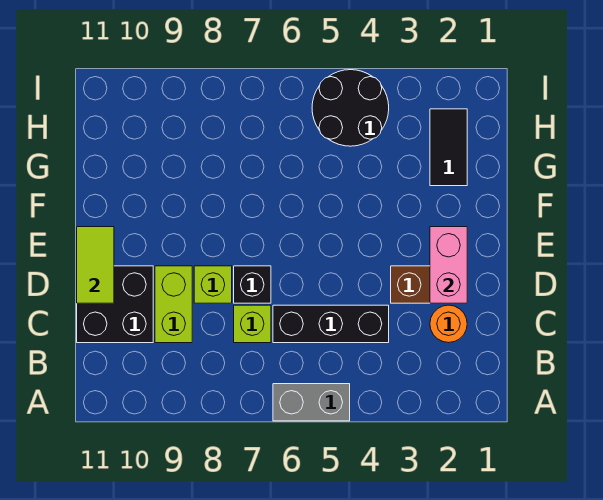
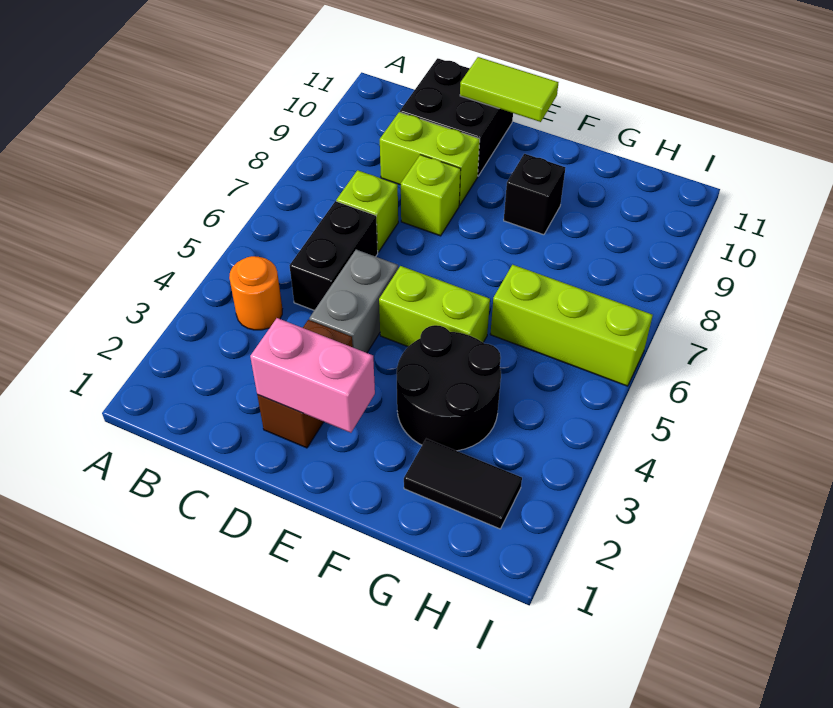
grey 1x2 brick [273,384,350,421] -> grey 1x2 brick moved to [309,250,398,353]
orange 1x1 round brick [430,305,467,343] -> orange 1x1 round brick moved to [229,256,282,330]
black 1x3 brick [273,305,389,343] -> black 1x2 brick [289,201,378,310]
black 1x1 brick [234,266,271,303] -> black 1x1 brick moved to [504,154,565,235]
none -> lime 1x2 brick [379,266,490,347]
none -> lime 1x3 brick [490,265,653,386]
black 2x2 round brick [312,70,389,146] -> black 2x2 round brick moved to [396,325,501,451]

